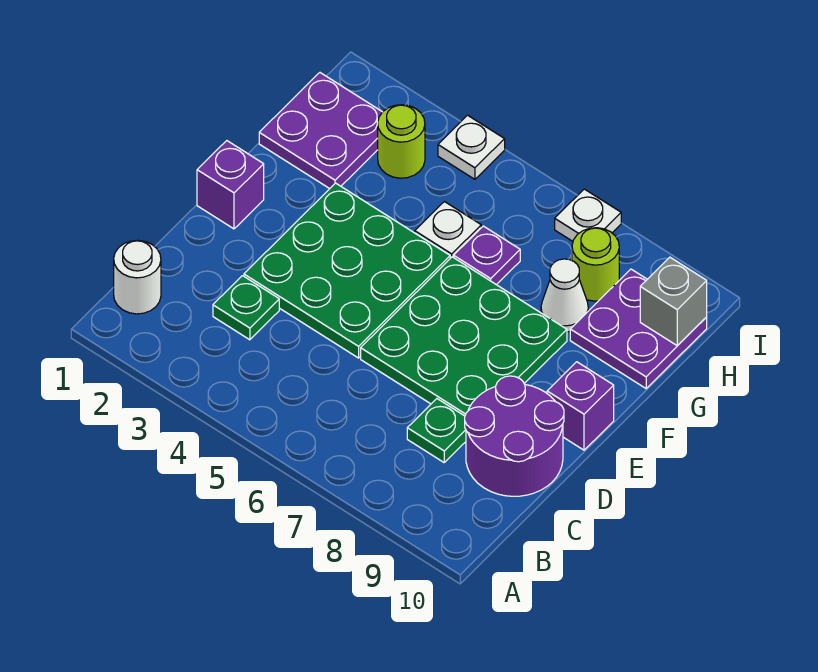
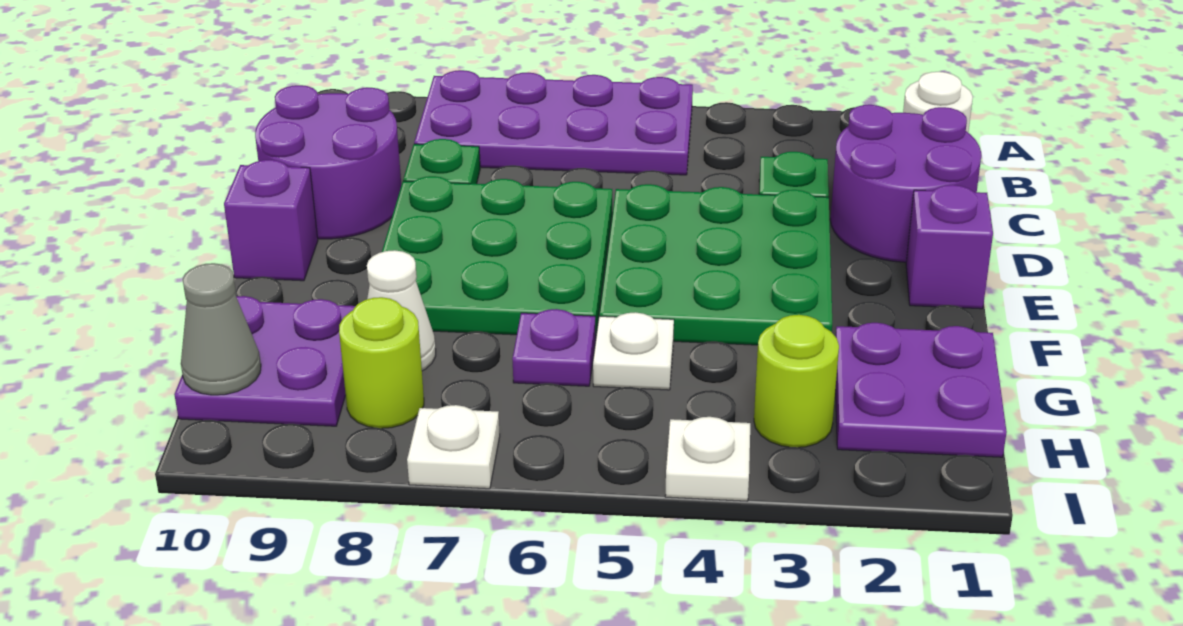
none -> purple 2x4 plate [414,70,693,175]
none -> purple 2x2 round brick [830,105,981,262]
grey 1x1 brick [640,257,707,346] -> grey 1x1 cone [181,263,261,395]

